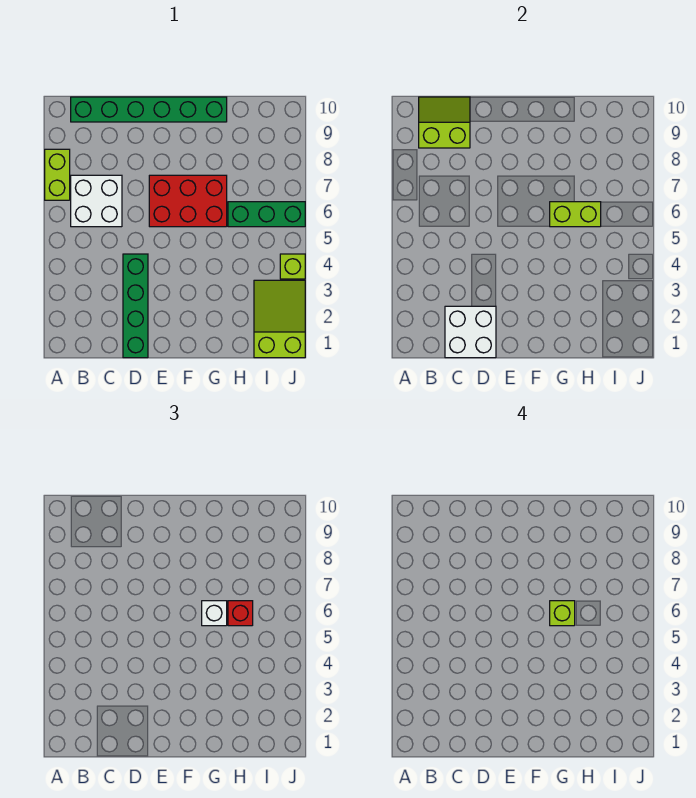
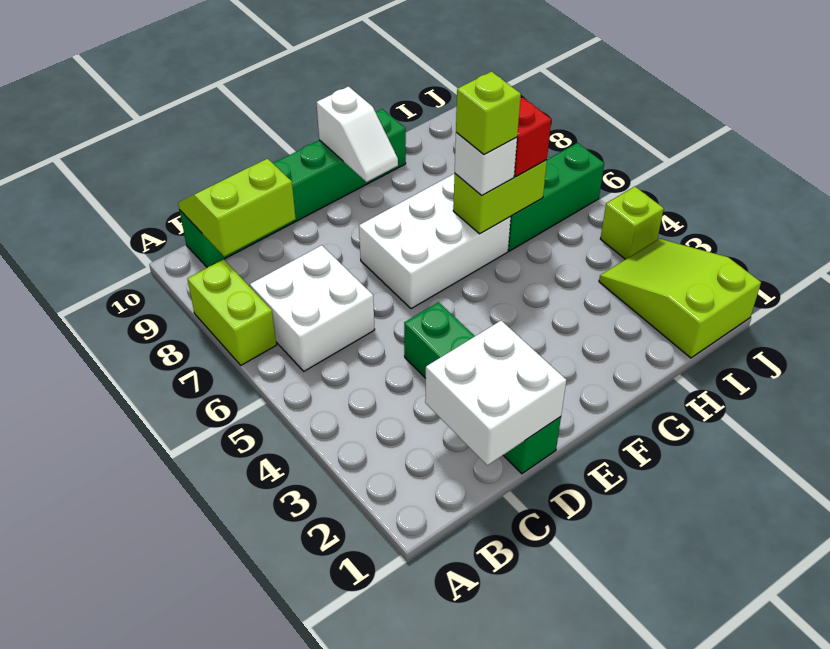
red 2x3 brick [149,175,227,227] -> white 2x3 brick [359,174,511,309]
none -> white 1x2 slope [316,87,398,182]

